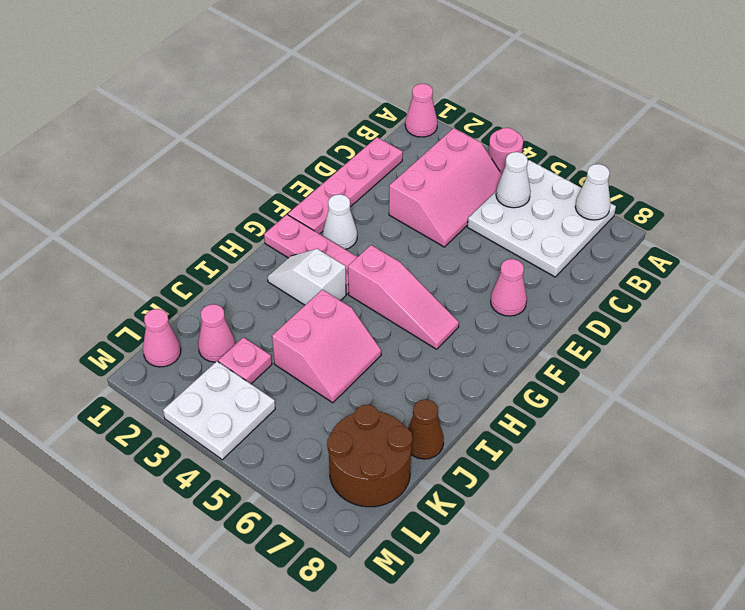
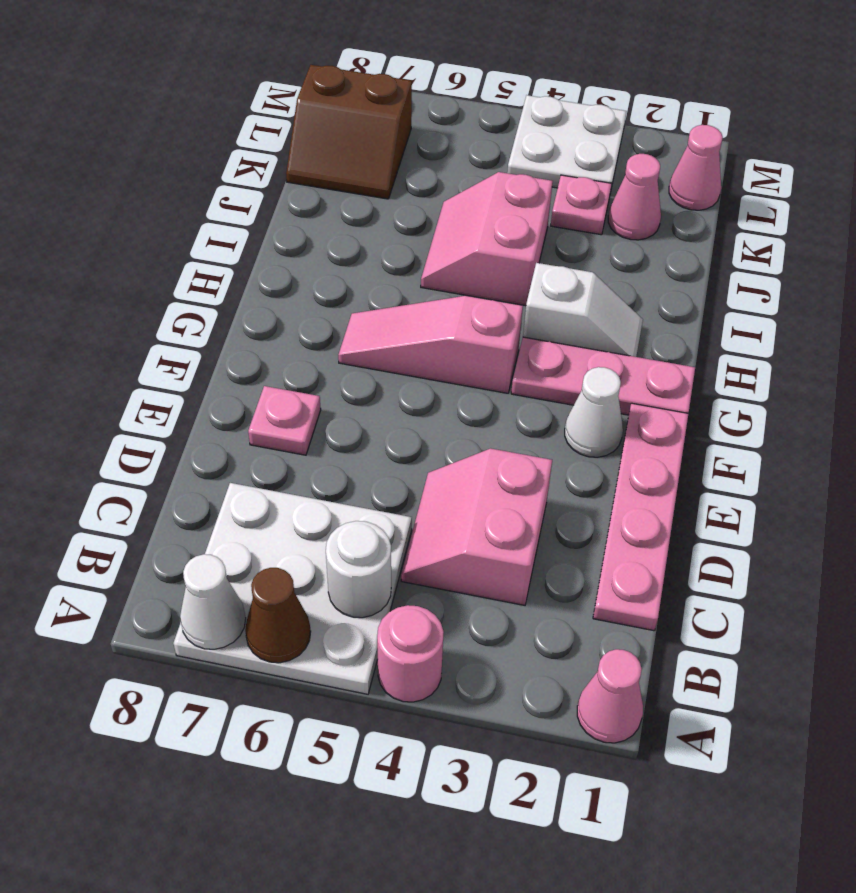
pink 2x3 slope [389,128,502,247] -> pink 2x2 slope [401,448,552,605]
white 1x1 cone [496,152,530,208] -> white 1x1 round brick [326,521,391,618]
pink 1x1 cone [491,259,527,316] -> pink 1x1 plate [248,386,321,455]
brown 1x1 cone [408,400,444,459] -> brown 1x1 cone moved to [245,568,311,663]
brown 2x2 round brick [327,405,412,507] -> brown 2x2 slope [286,65,412,199]

